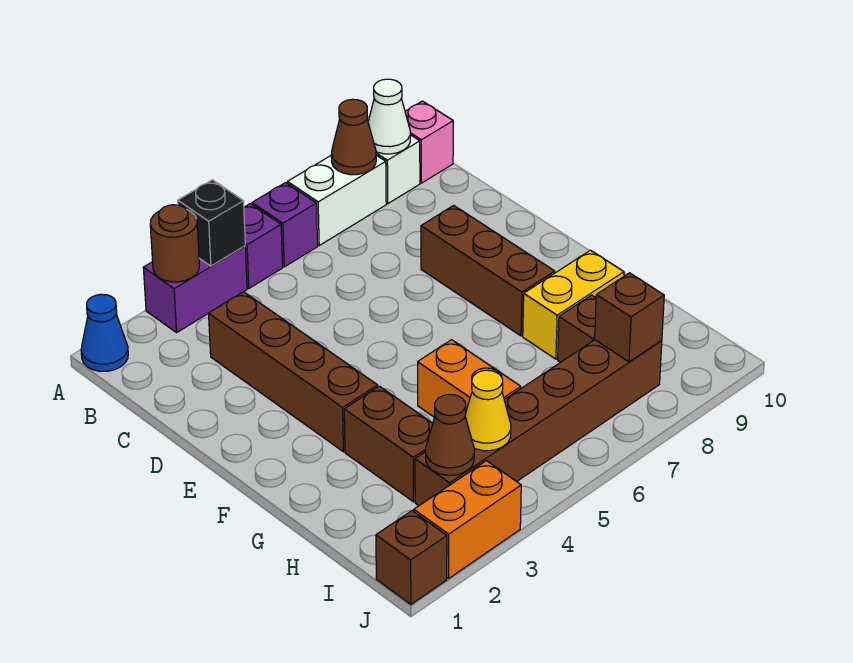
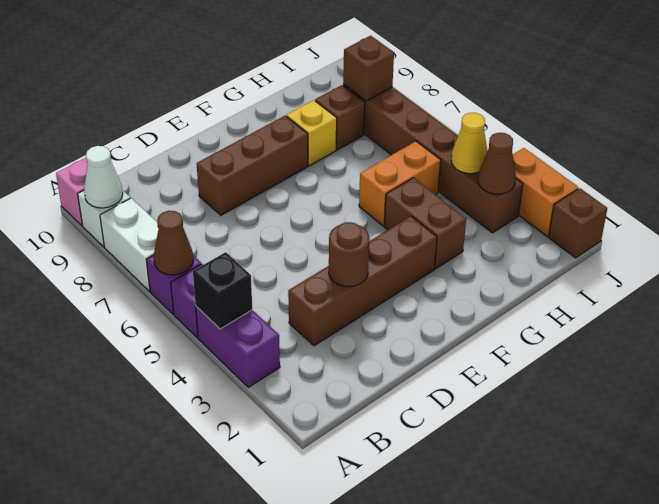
blue 1x1 cone [81,294,128,371] -> none
brown 1x1 round brick [150,205,199,282] -> brown 1x1 round brick moved to [329,222,369,287]
brown 1x1 cone [331,99,376,175] -> brown 1x1 cone moved to [154,211,194,275]
brown 1x2 brick [344,386,433,502] -> brown 1x2 brick turned to [384,178,466,269]
yellow 1x2 brick [523,250,624,359] -> yellow 1x1 brick [287,100,337,166]

